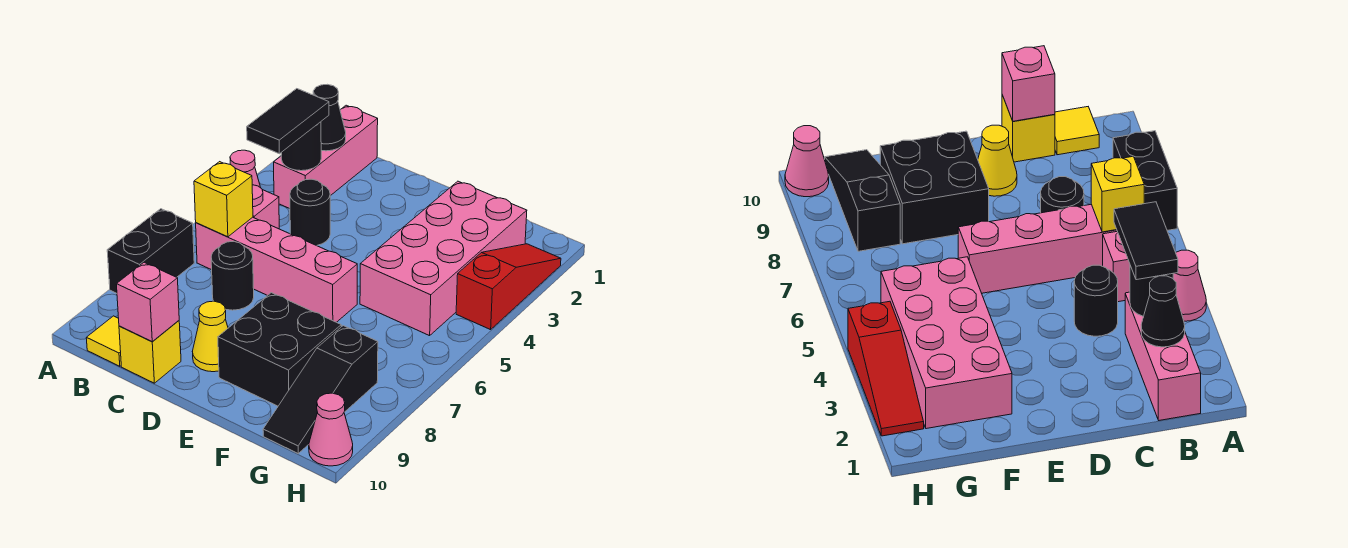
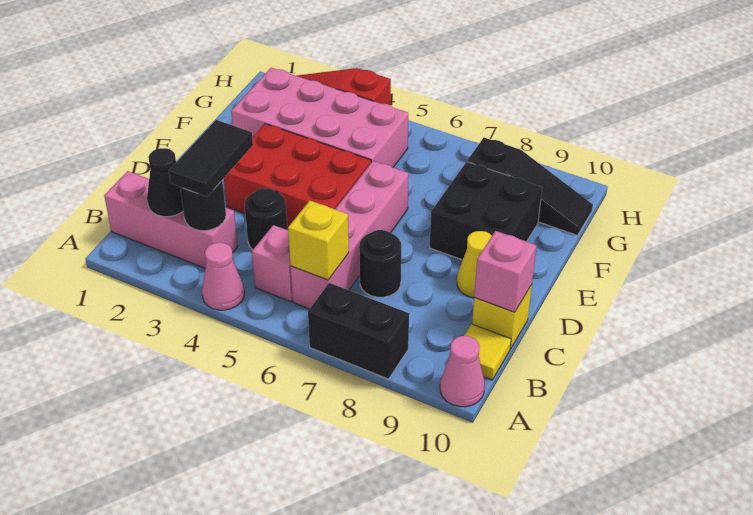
black 1x2 tile [247,89,329,154] -> black 1x2 tile turned to [169,120,253,197]
none -> red 2x3 brick [224,124,371,230]
pink 1x1 cone [309,393,353,466] -> pink 1x1 cone moved to [440,336,485,407]

